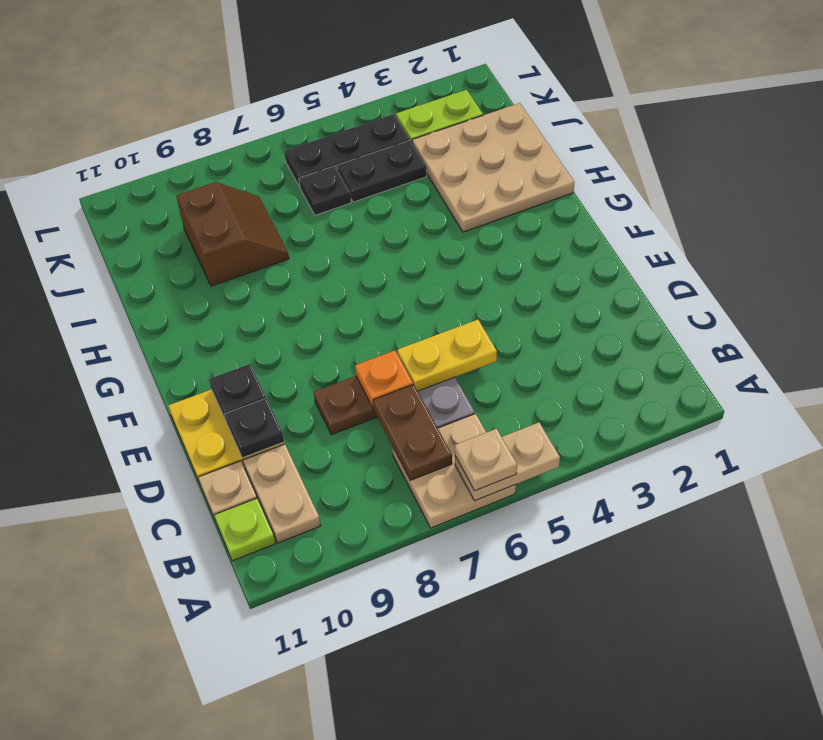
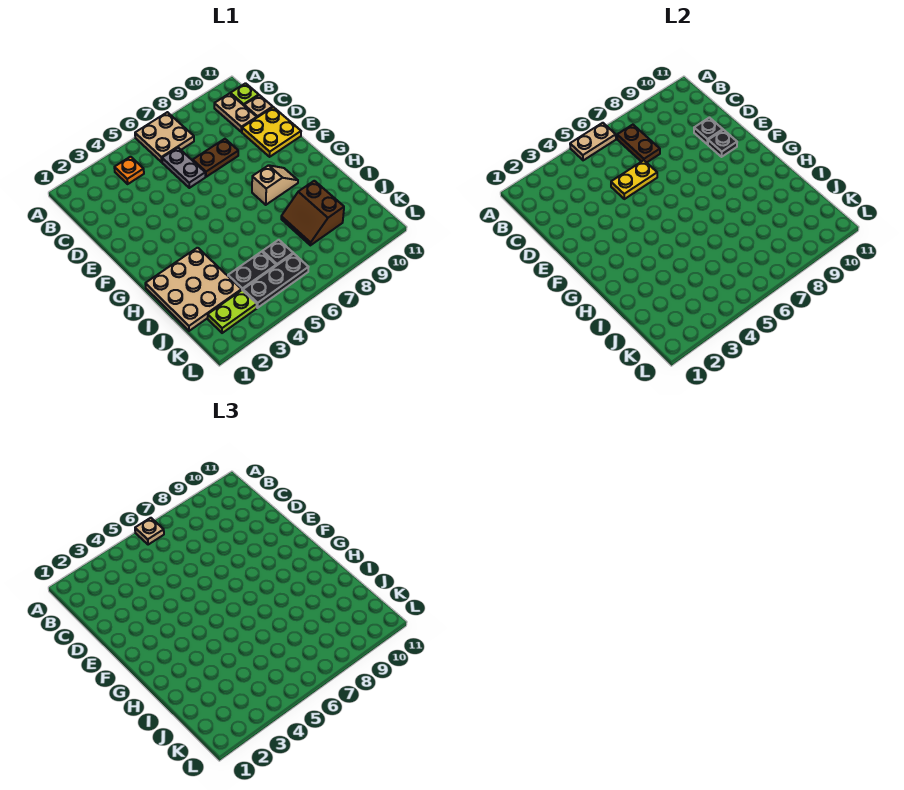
orange 1x1 plate [355,350,413,408] -> orange 1x1 plate moved to [114,157,144,184]
none -> tan 1x2 slope [252,165,298,205]

